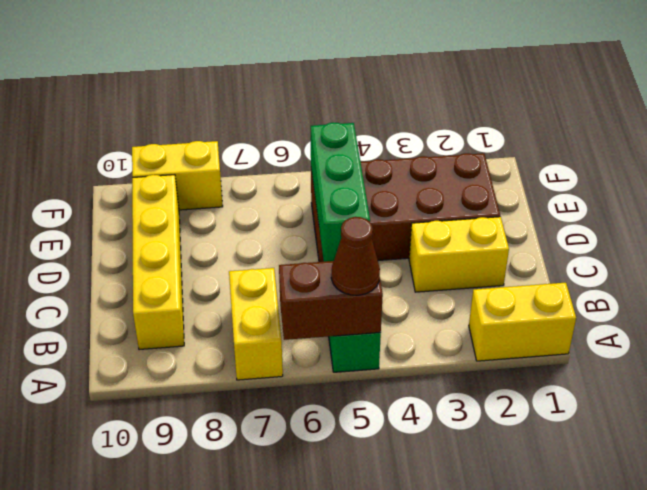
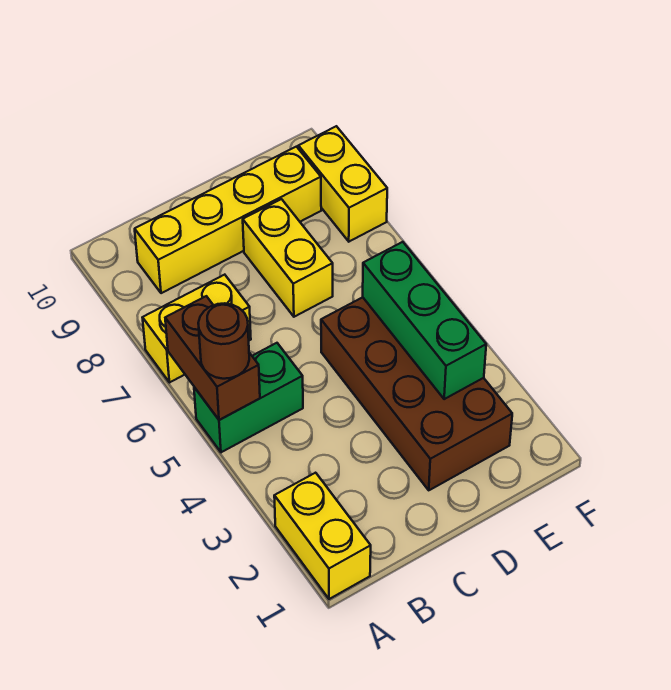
brown 1x1 cone [331,217,380,295] -> brown 1x1 round brick [198,303,249,379]
yellow 1x2 brick [409,217,509,292] -> yellow 1x2 brick moved to [243,199,333,317]
green 1x3 brick [311,122,370,262] -> green 1x3 brick turned to [363,242,486,399]

